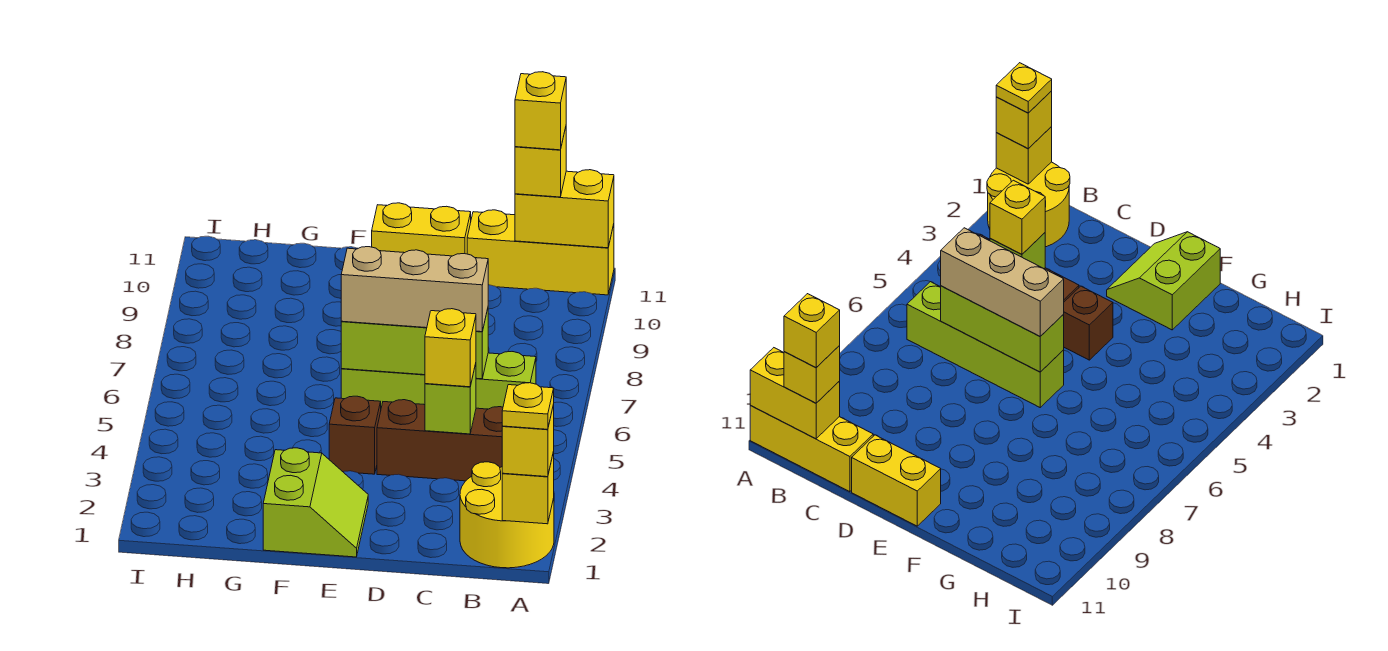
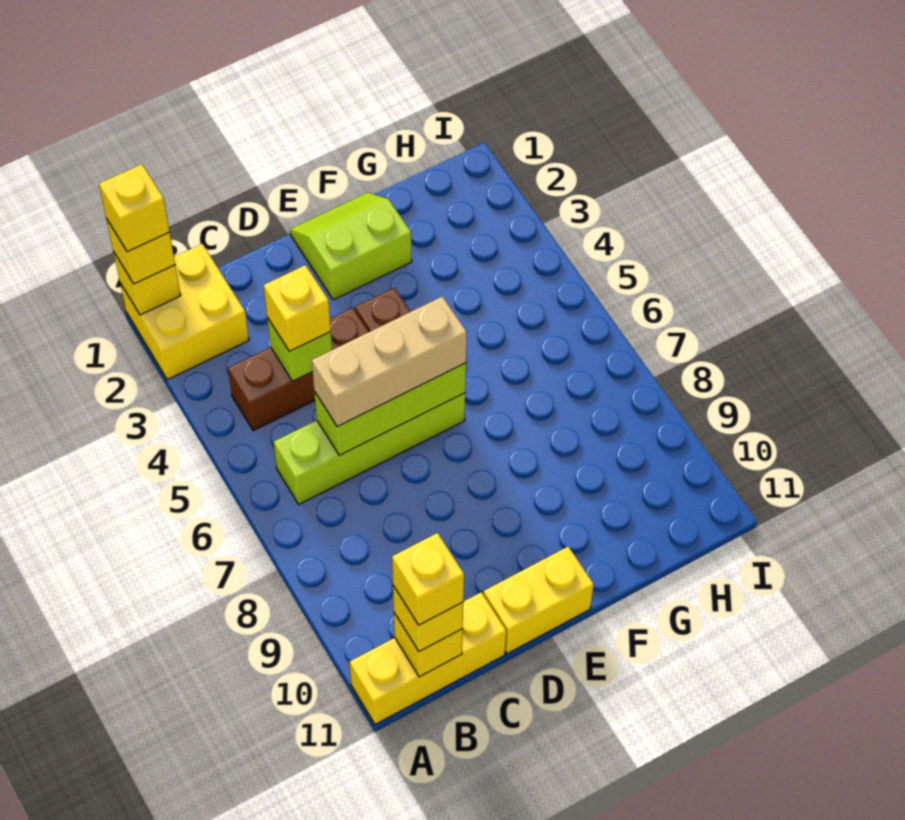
yellow 2x2 round brick [460,462,554,568] -> yellow 2x2 brick [120,244,249,380]
yellow 1x1 plate [502,383,554,429] -> yellow 1x1 brick [99,164,170,252]
yellow 1x2 brick [515,170,614,248] -> yellow 1x1 brick [394,613,463,677]
lime 2x2 slope [263,448,368,557] -> lime 2x2 slope turned to [290,193,412,300]

